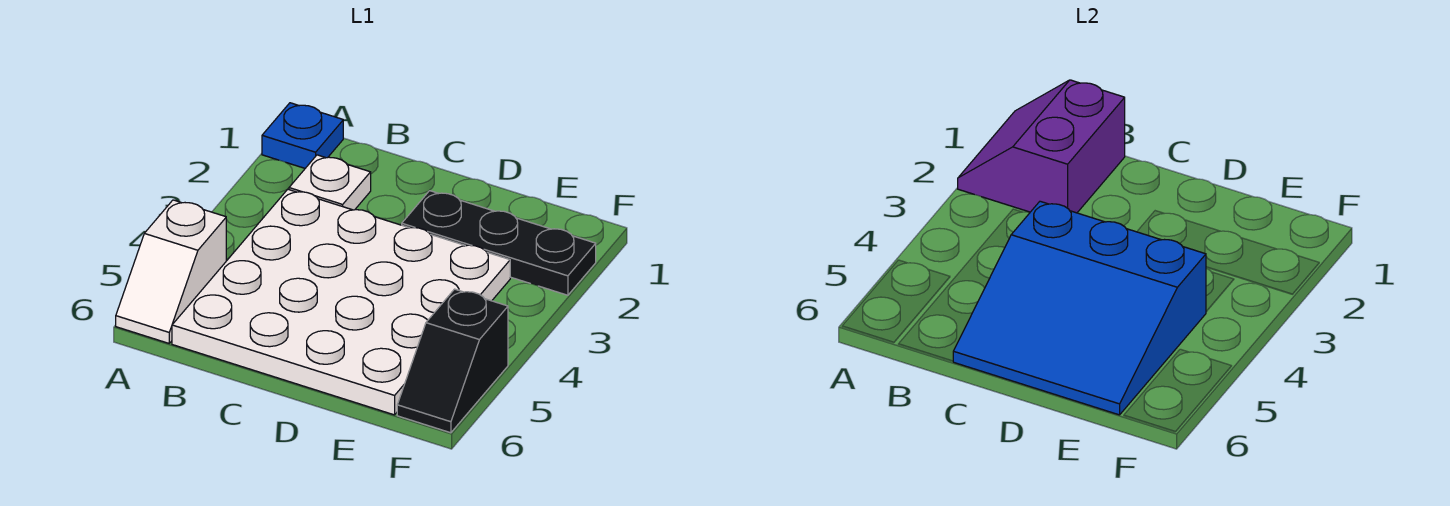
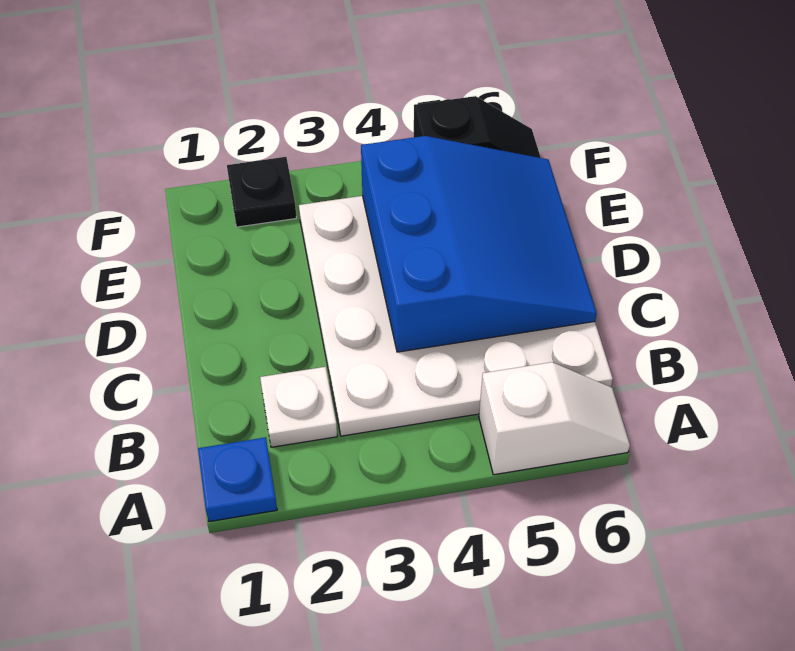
purple 2x2 slope [958,80,1125,213] -> none
black 1x3 plate [402,191,596,295] -> black 1x1 plate [227,157,297,227]

